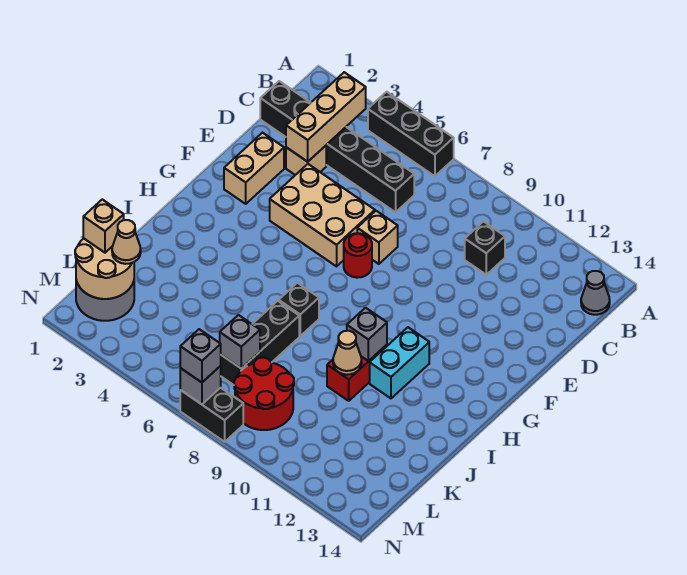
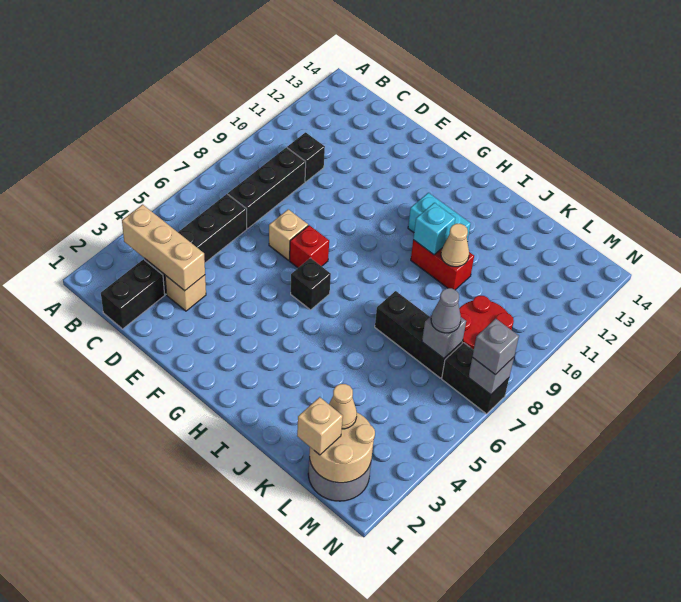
black 1x3 brick [368,92,454,176] -> black 1x3 brick moved to [228,147,306,229]
grey 1x1 cone [581,271,610,315] -> grey 1x1 cone moved to [431,288,461,333]
tan 1x2 brick [224,133,284,204] -> none
tan 2x3 brick [270,164,375,266] -> none
red 1x1 round brick [344,233,372,278] -> red 1x1 brick [290,225,329,268]
black 1x1 brick [279,283,319,336] -> black 1x1 brick moved to [291,258,331,310]
grey 1x1 brick [347,308,387,361] -> cyan 1x1 brick [413,203,455,255]
black 1x2 brick [180,388,243,442] -> black 1x2 brick turned to [442,343,509,414]

